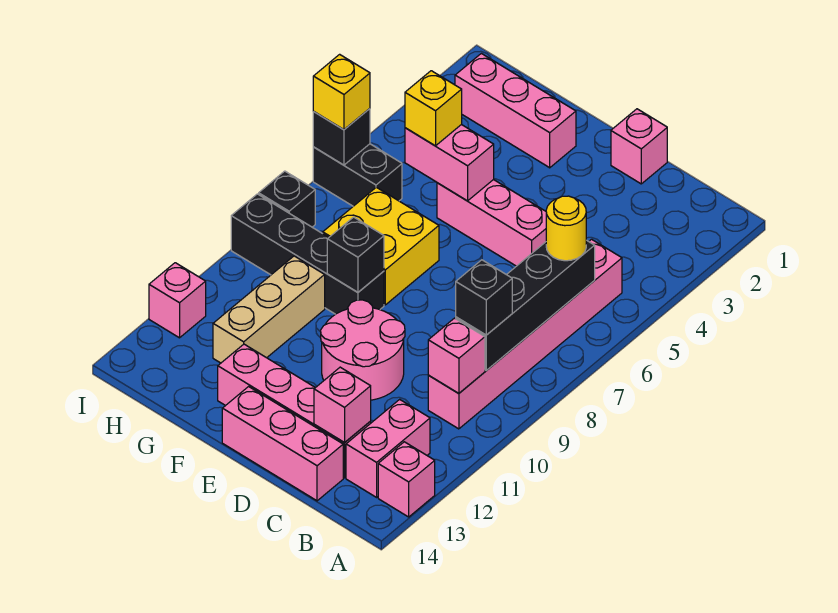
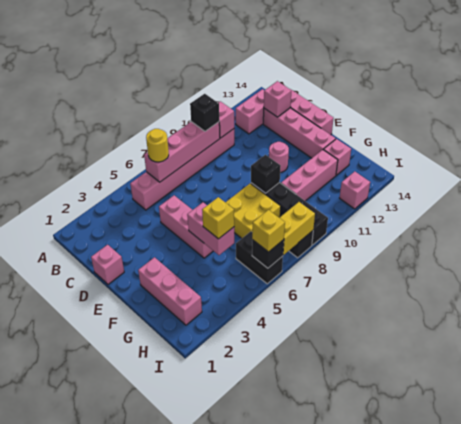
pink 1x1 brick [378,442,435,517] -> pink 1x1 brick moved to [323,139,351,175]
black 1x4 brick [456,240,595,371] -> pink 1x4 brick [144,122,220,182]
pink 2x2 round brick [321,300,405,400] -> pink 1x1 round brick [269,142,289,173]
tan 1x3 brick [213,256,325,363] -> pink 1x3 brick [281,150,338,201]
none -> yellow 1x2 brick [280,202,315,255]

